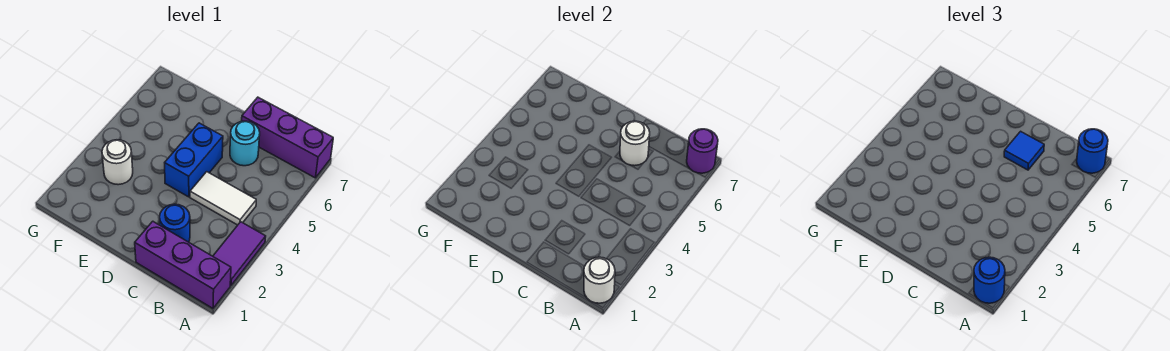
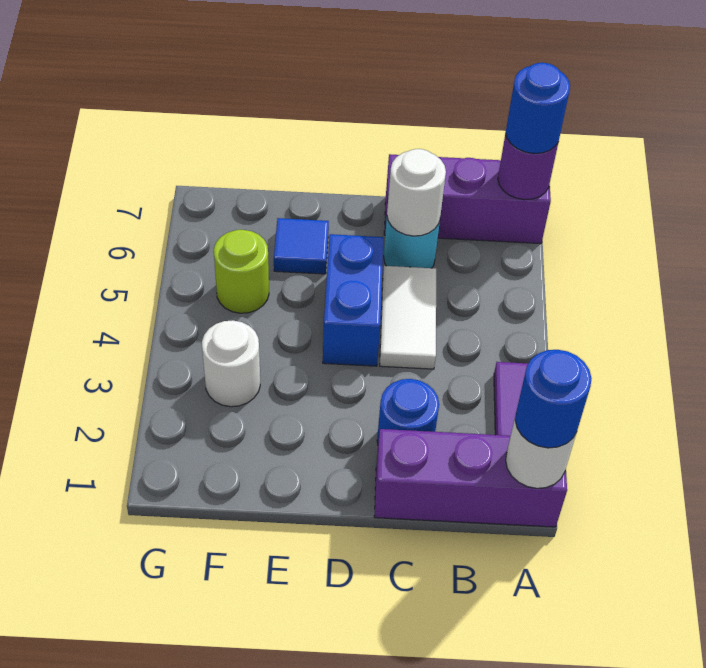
white 1x2 tile [190,172,256,225] -> white 1x2 tile turned to [380,266,436,369]
blue 1x1 tile [1004,131,1044,170] -> blue 1x1 tile moved to [274,218,329,274]
none -> lime 1x1 round brick [214,230,269,313]

